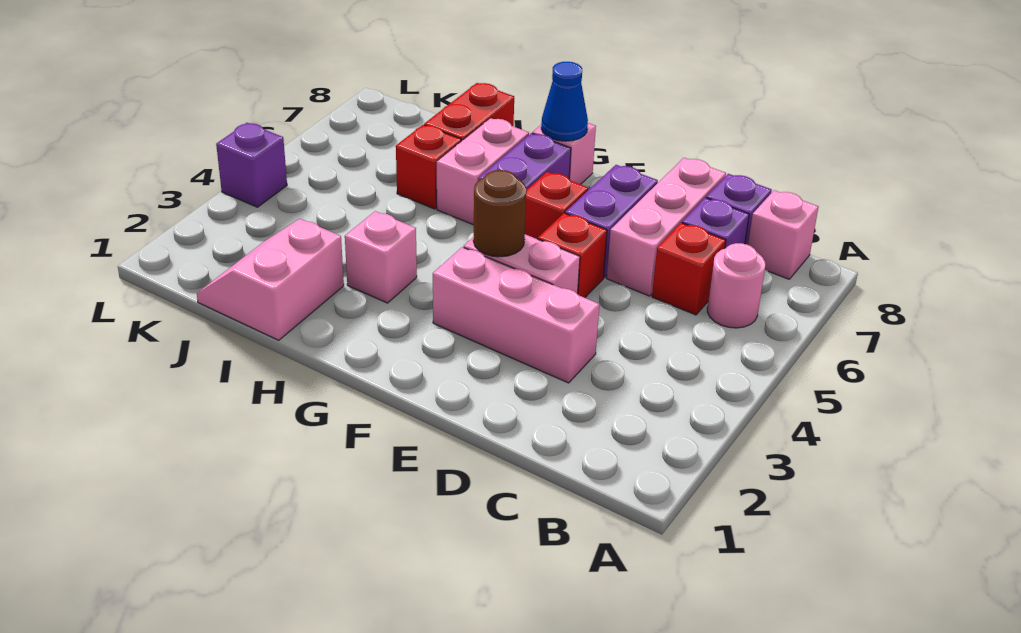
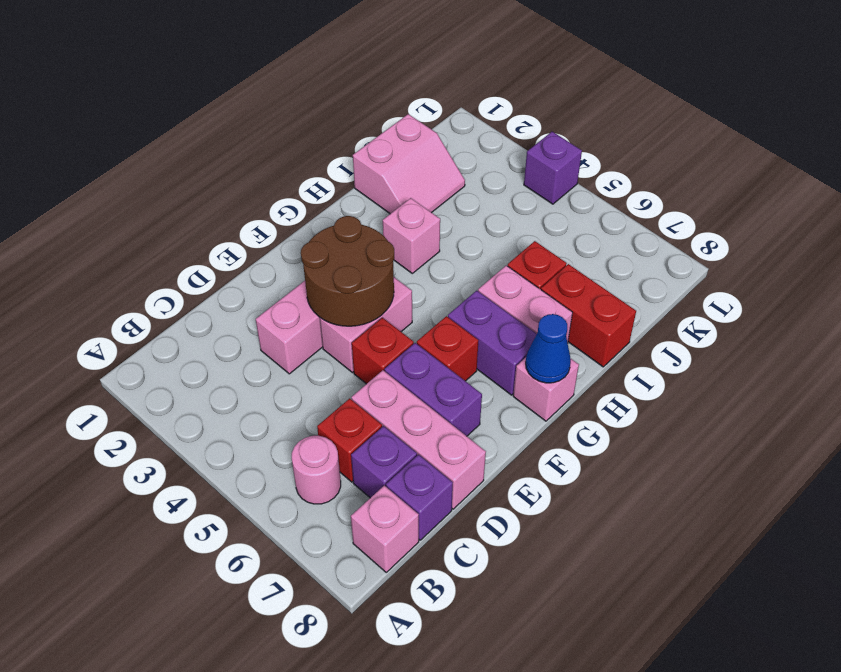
brown 1x1 round brick [473,170,526,257] -> brown 2x2 round brick [301,216,394,326]
pink 2x2 slope [197,219,344,340] -> pink 2x2 slope turned to [353,114,465,214]

